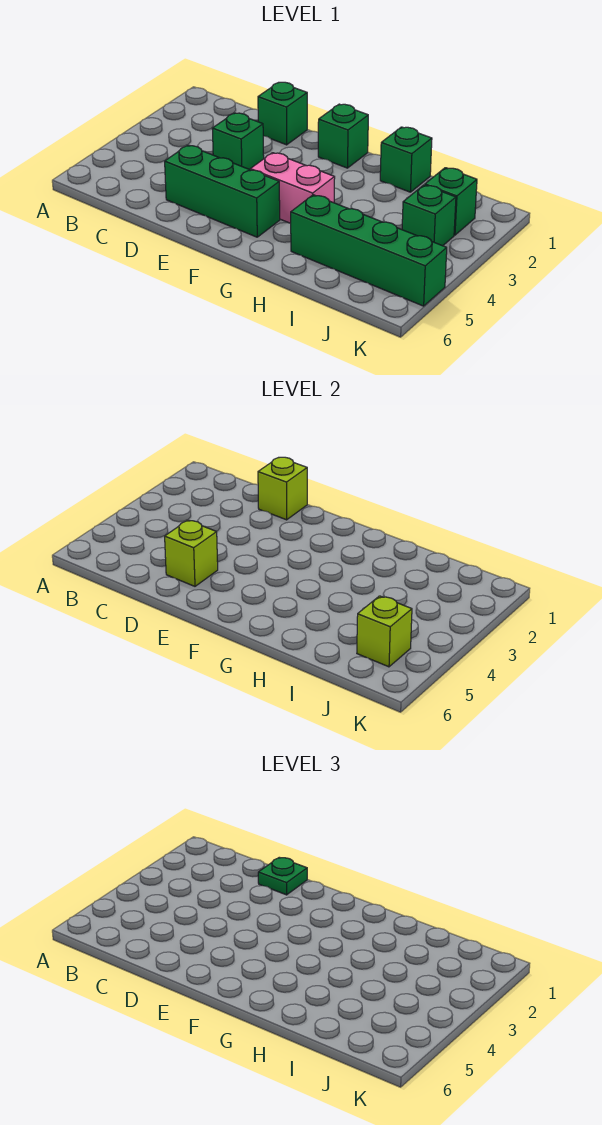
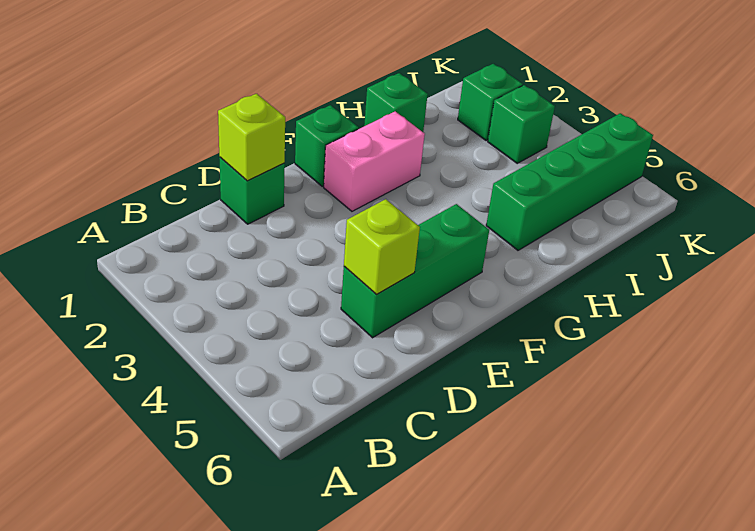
green 1x1 plate [258,857,307,895] -> none
green 1x1 brick [212,113,264,170] -> none
pink 1x2 brick [250,153,335,223] -> pink 1x2 brick moved to [324,111,425,211]
lime 1x1 brick [357,596,412,667] -> none

